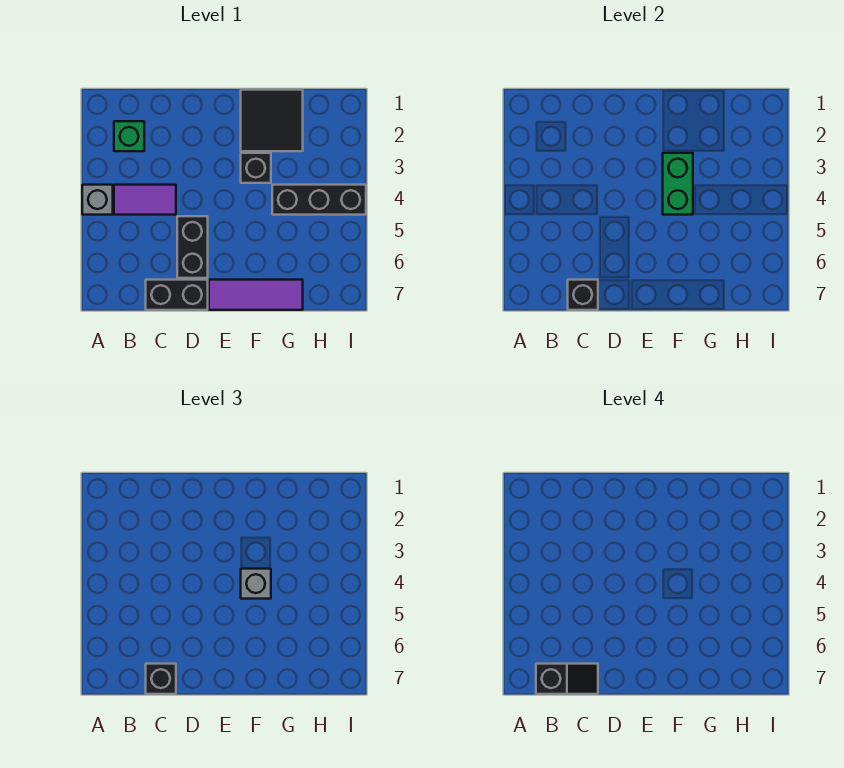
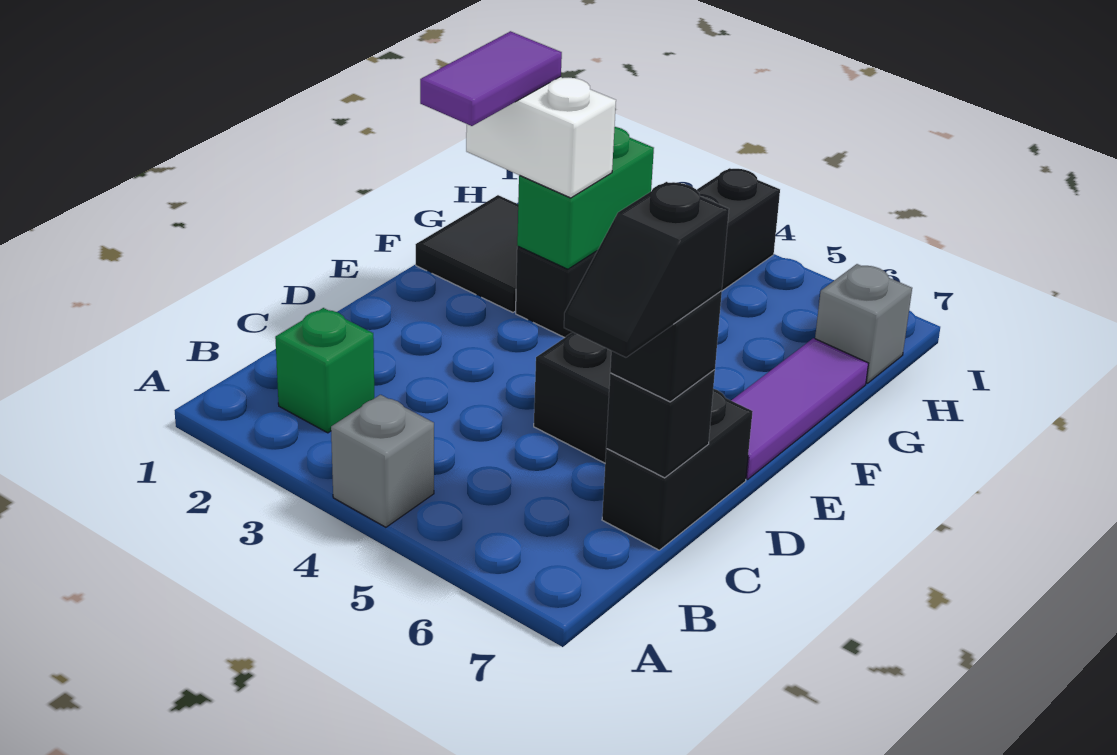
purple 1x2 tile [114,185,176,215] -> purple 1x2 tile moved to [420,31,562,126]
black 1x2 slope [536,664,598,694] -> black 1x2 slope turned to [564,182,729,357]
none -> white 1x2 brick [466,77,616,198]
green 1x2 brick [663,153,693,215] -> green 1x2 brick turned to [517,127,654,269]
grey 1x1 brick [241,569,271,599] -> grey 1x1 brick moved to [815,264,912,383]

